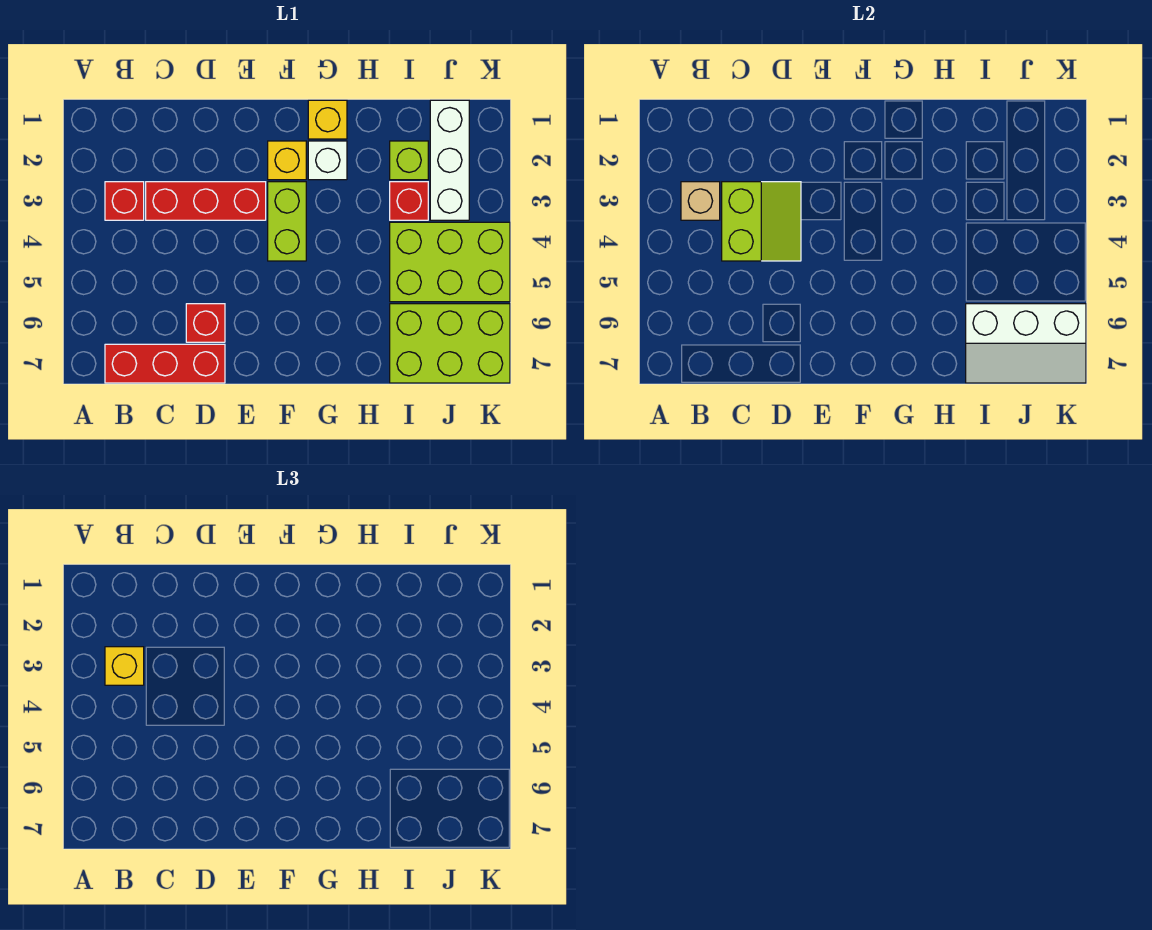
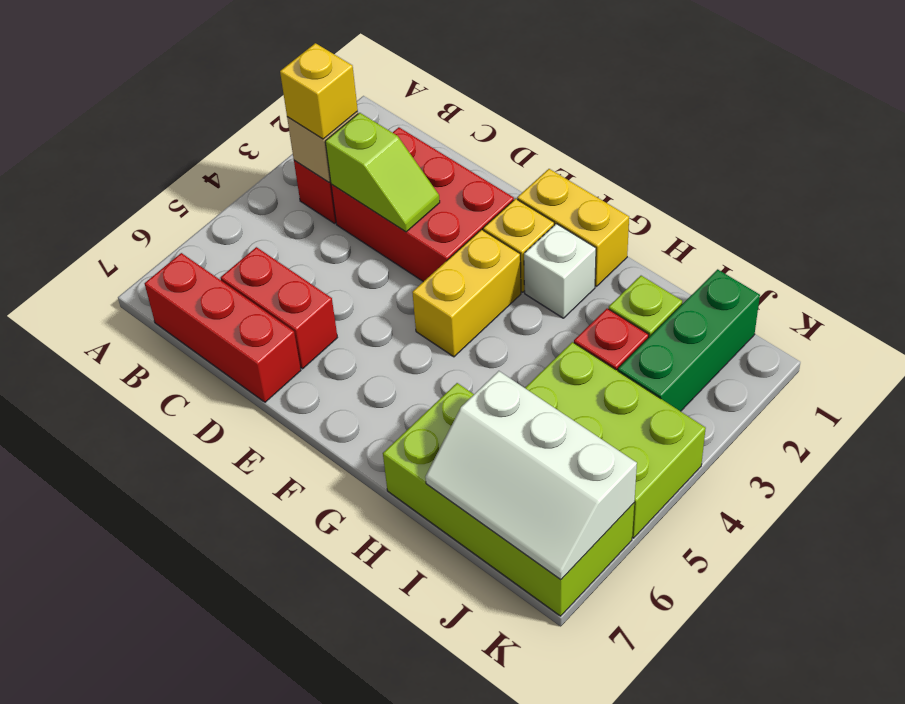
red 1x3 brick [146,182,266,220] -> red 2x3 brick [331,127,514,282]
lime 2x2 slope [722,182,801,261] -> lime 1x2 slope [325,113,440,232]
red 1x1 brick [186,304,225,342] -> red 1x2 brick [221,247,337,369]
lime 1x2 brick [268,182,306,261] -> yellow 1x2 brick [412,230,521,357]
yellow 1x1 brick [308,100,347,139] -> yellow 1x2 brick [517,169,629,286]
lime 2x3 brick [390,304,510,383] -> lime 2x4 brick [383,383,634,616]
white 1x3 brick [430,100,469,220] -> green 1x3 brick [618,269,760,411]

